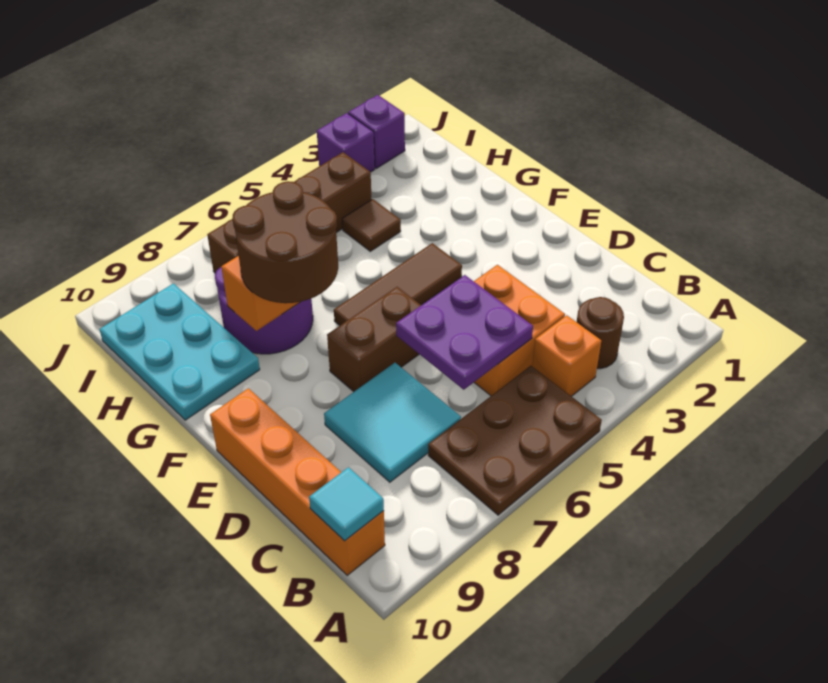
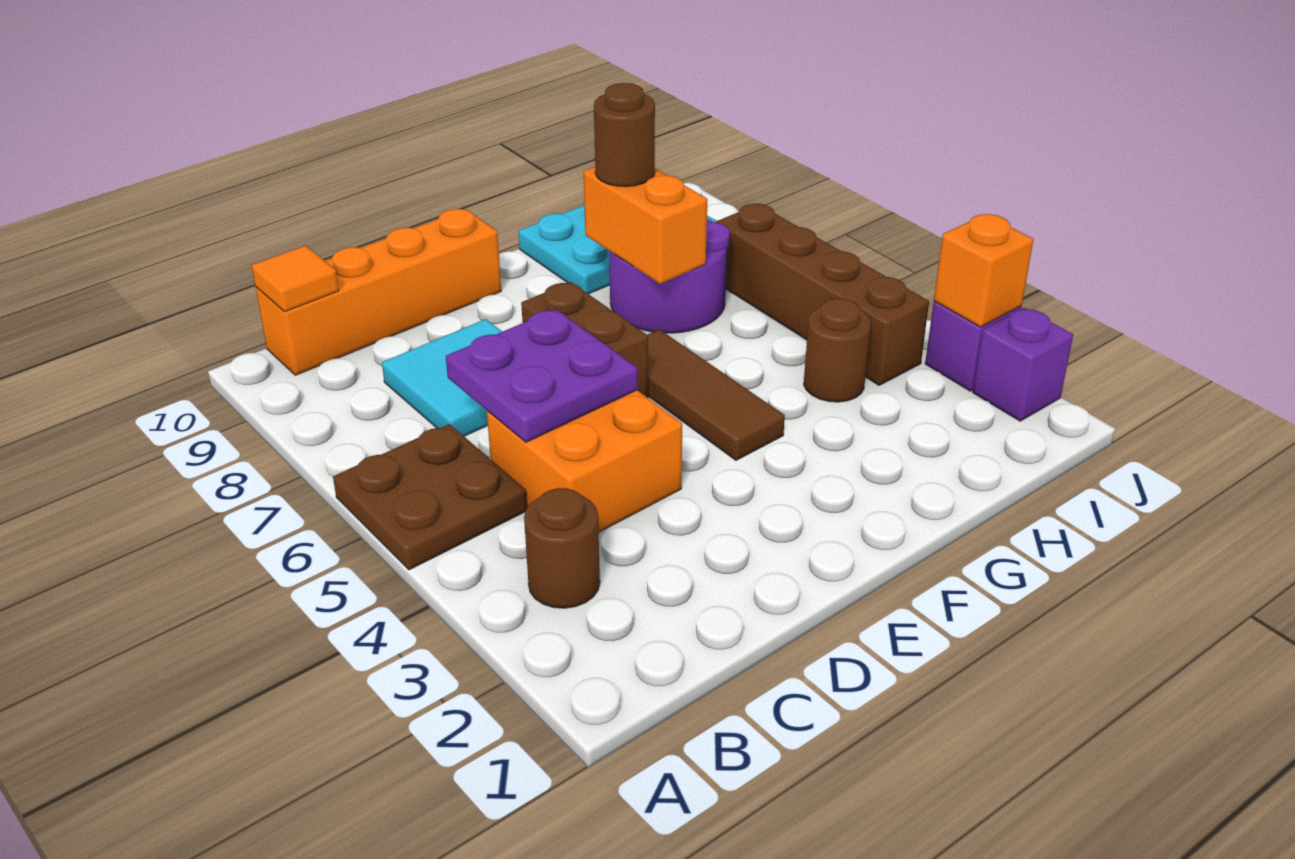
brown 2x3 plate [428,366,602,515] -> brown 2x2 plate [333,424,527,570]
orange 1x1 brick [532,315,601,396] -> orange 1x1 brick moved to [934,214,1034,327]
cyan 1x1 tile [309,467,384,541] -> orange 1x1 tile [251,245,339,312]
brown 2x2 round brick [232,181,338,303] -> brown 1x1 round brick [594,83,655,187]
brown 1x1 tile [342,199,401,251] -> brown 1x1 round brick [804,299,871,402]

